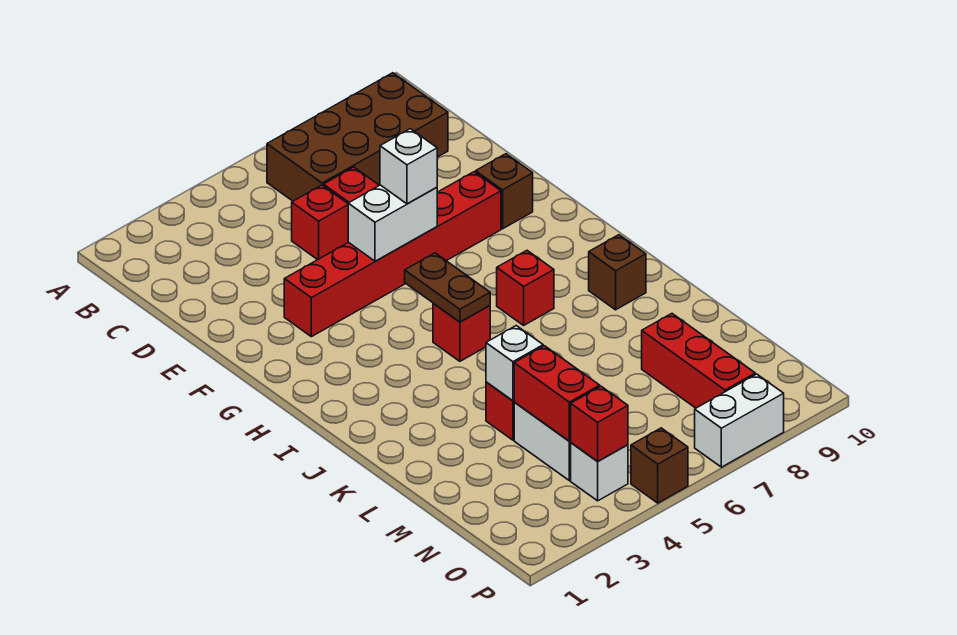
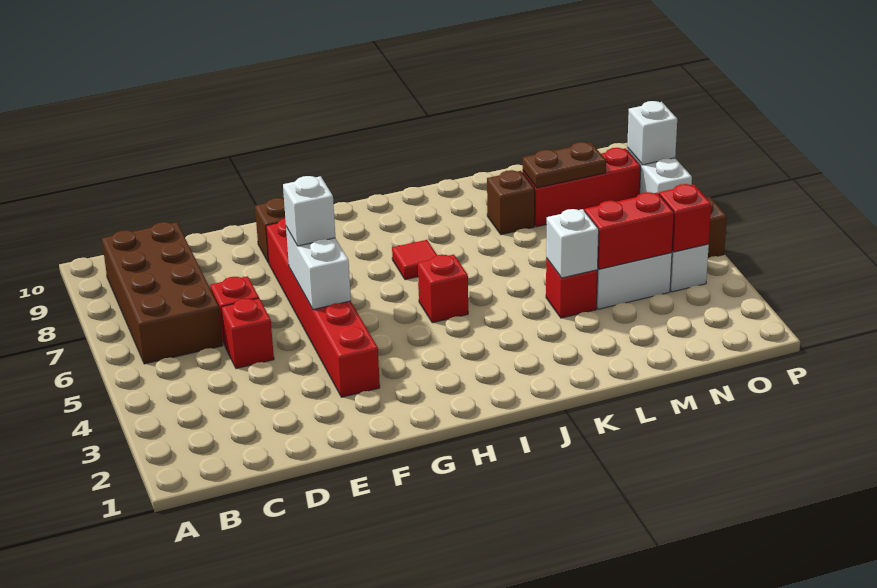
brown 1x2 plate [405,253,490,322] -> brown 1x2 plate moved to [523,142,606,188]
red 1x1 brick [497,251,554,325] -> red 1x1 tile [392,240,437,280]
brown 1x1 brick [589,235,646,310] -> brown 1x1 brick moved to [487,170,535,235]
none -> white 1x1 brick [627,101,677,165]

